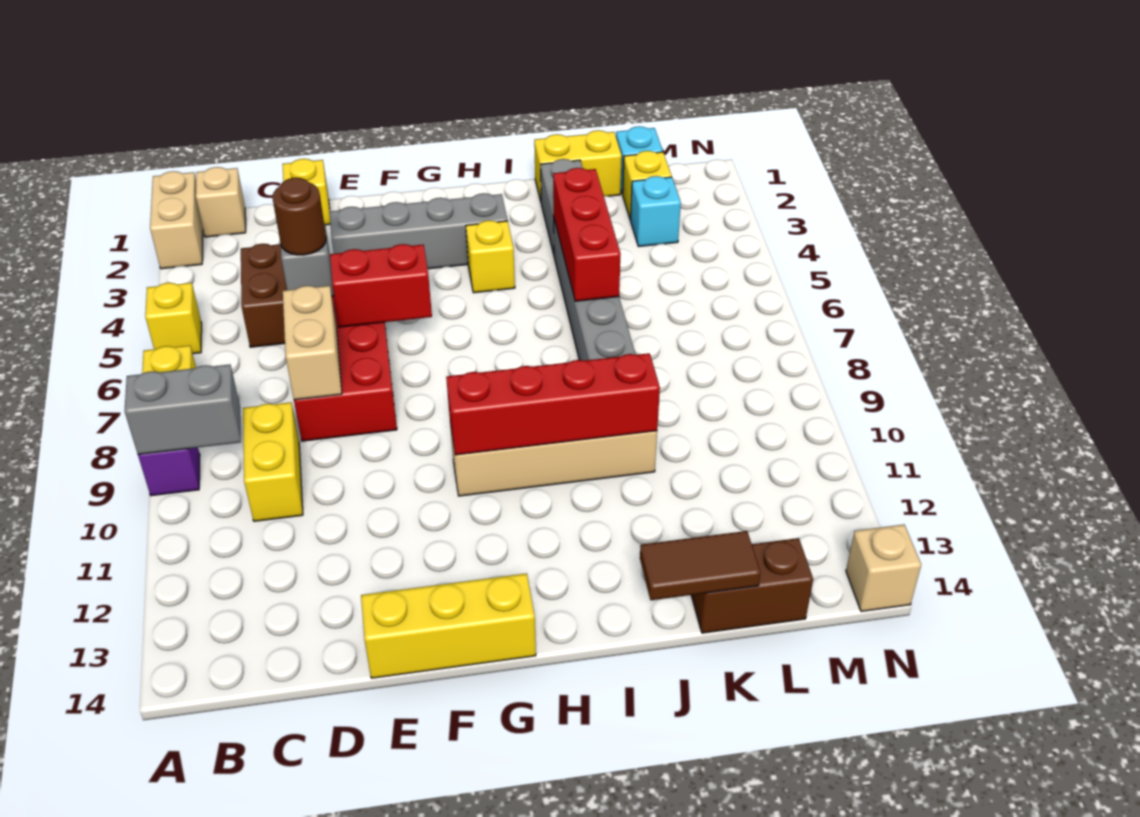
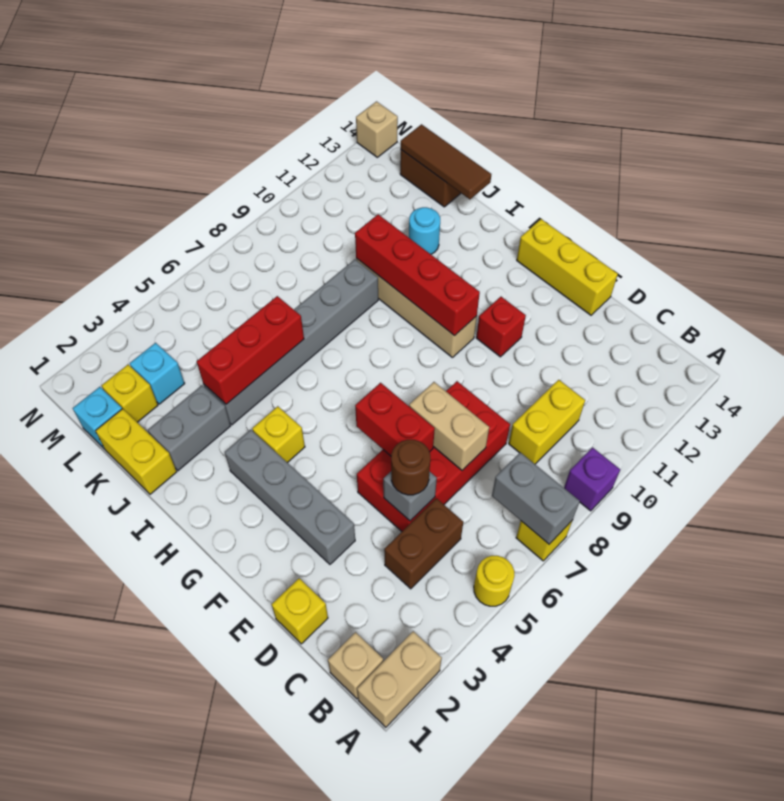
yellow 1x1 brick [145,283,202,354] -> yellow 1x1 round brick [474,556,515,606]
grey 1x2 brick [125,365,241,454] -> grey 1x2 brick moved to [492,452,580,544]
tan 1x2 brick [283,286,342,400] -> tan 1x2 brick turned to [409,382,489,470]
none -> red 1x1 brick [476,297,526,357]
none -> cyan 1x1 round brick [409,207,440,254]
brown 1x2 tile [640,531,761,600] -> brown 1x3 tile [401,124,491,199]

